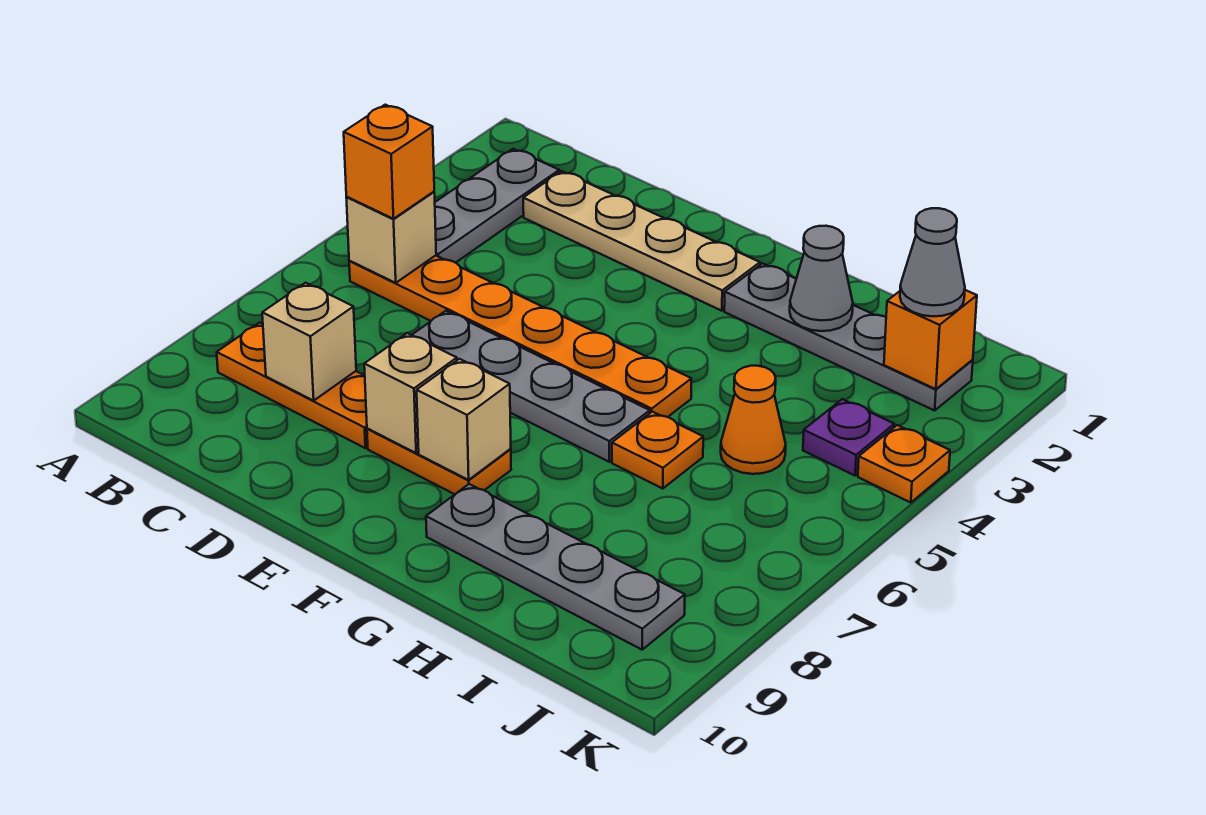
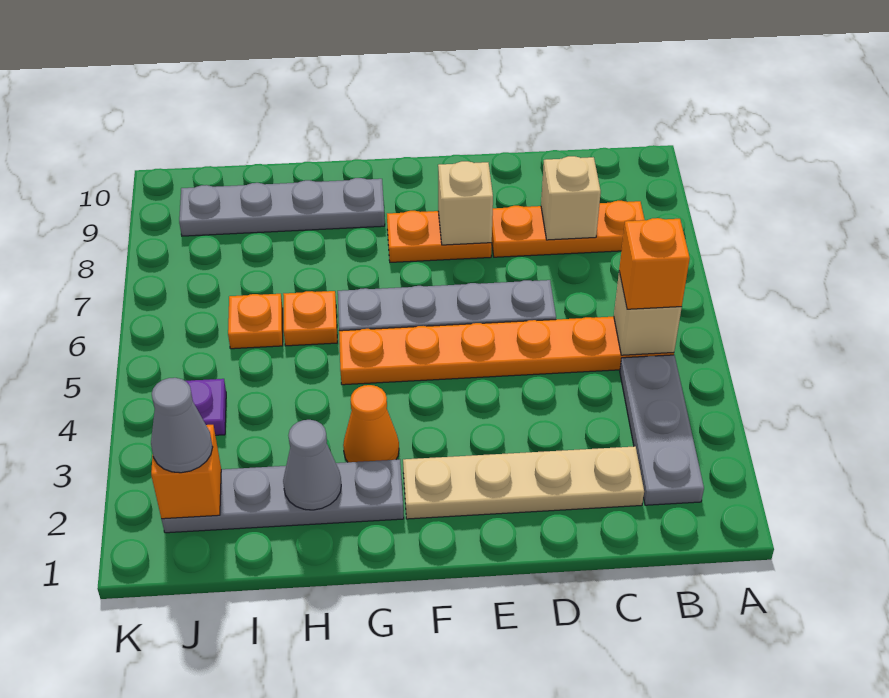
tan 1x1 brick [417,359,511,480] -> none
orange 1x1 cone [721,366,786,474] -> orange 1x1 cone moved to [343,385,399,462]
orange 1x1 plate [858,425,950,503] -> orange 1x1 plate moved to [228,294,283,349]

